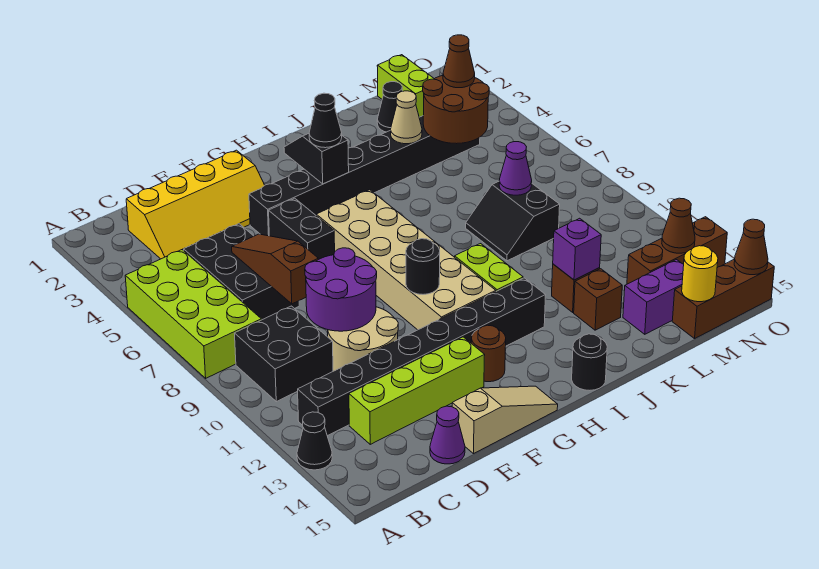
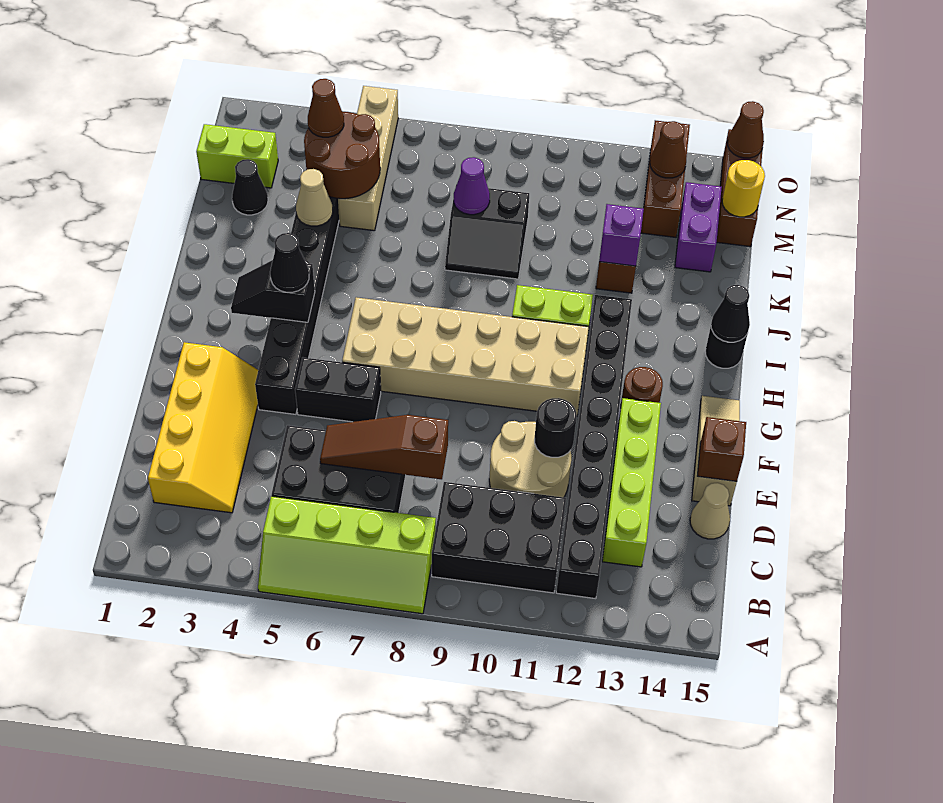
lime 2x4 brick [125,250,261,378] -> lime 2x4 slope [258,496,436,614]
black 1x1 cone [297,412,332,470] -> black 1x1 cone moved to [711,285,750,342]
black 2x2 brick [234,306,333,402] -> black 2x3 brick [432,482,566,593]
purple 2x2 round brick [305,248,377,331] -> none
purple 1x1 cone [430,406,465,464] -> tan 1x1 cone [690,483,730,539]
black 1x1 round brick [406,239,440,294] -> black 1x1 round brick moved to [535,398,577,457]
brown 1x1 brick [574,269,622,330] -> brown 1x1 brick moved to [697,417,746,481]
none -> tan 1x4 brick [338,86,398,231]

